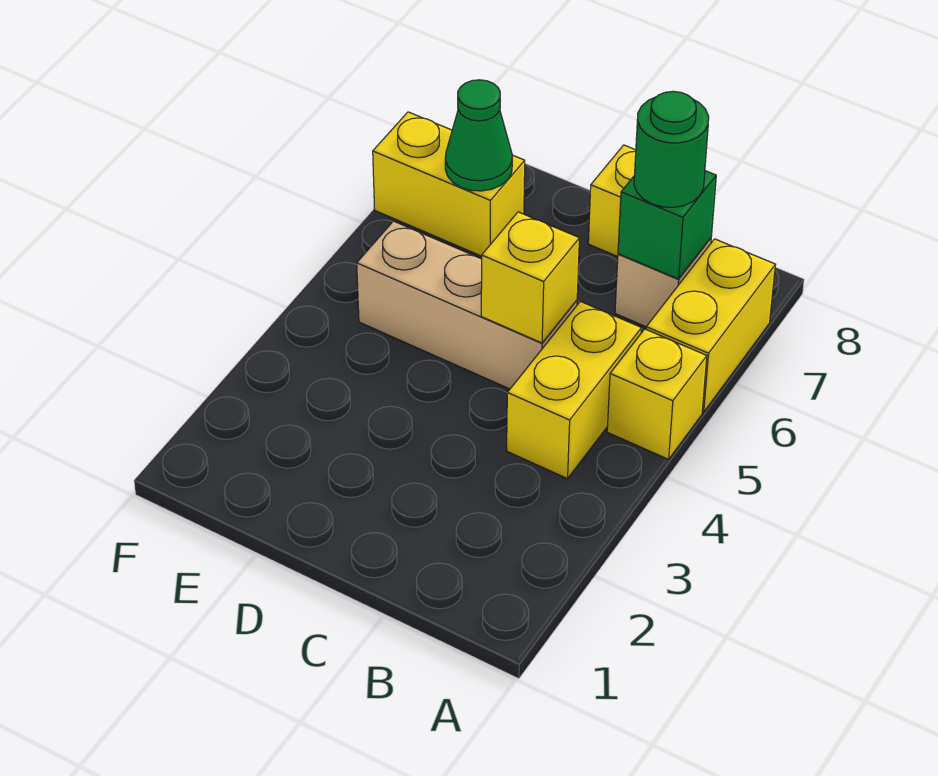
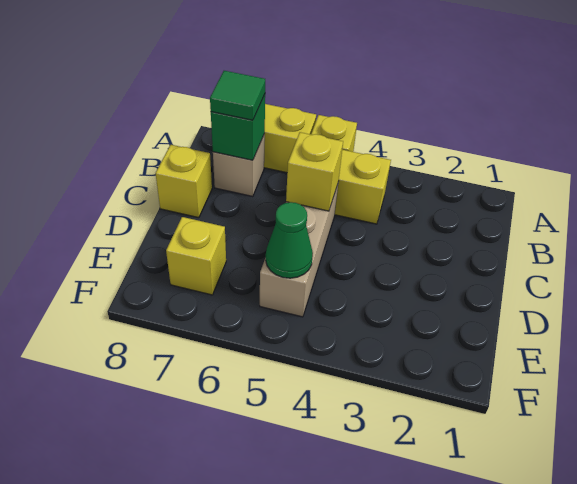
green 1x1 round brick [634,91,709,207] -> green 1x1 tile [210,71,265,120]
yellow 1x2 brick [373,112,525,256] -> yellow 1x1 brick [166,217,226,295]
green 1x1 cone [445,80,512,191] -> green 1x1 cone moved to [266,202,313,278]

